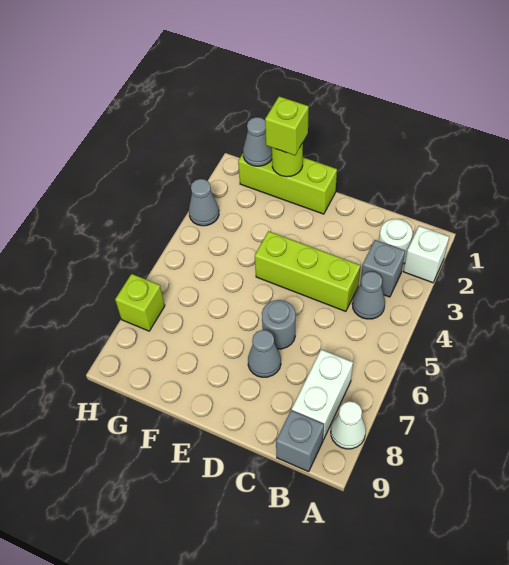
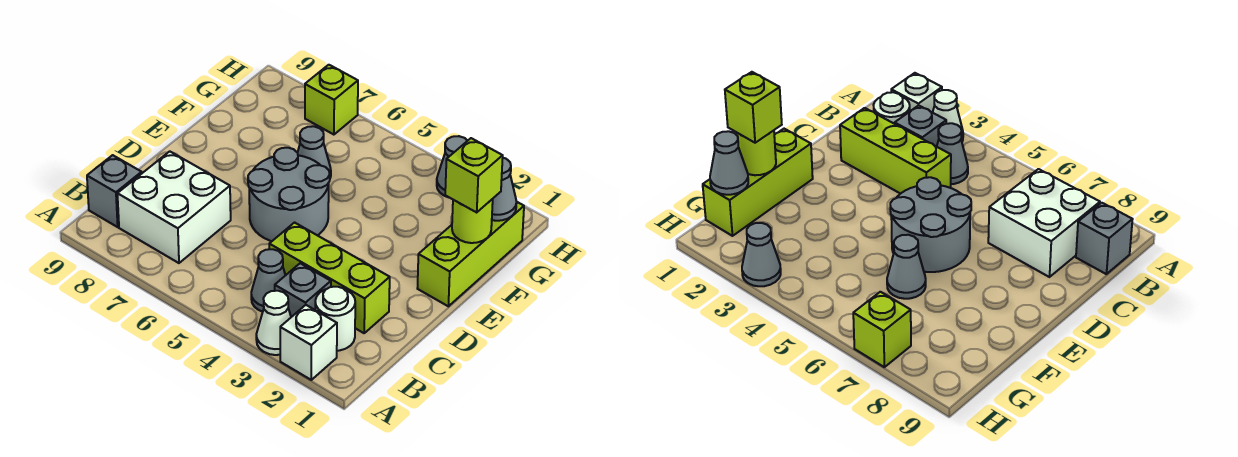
white 1x1 cone [331,401,366,449] -> white 1x1 cone moved to [256,291,291,355]
white 1x2 brick [292,350,353,440] -> white 2x2 brick [117,151,231,263]
lime 1x3 brick [255,231,360,311] -> lime 1x3 brick turned to [269,223,390,333]
grey 1x1 round brick [262,300,295,349] -> grey 2x2 round brick [248,148,330,241]
grey 1x1 cone [248,330,281,377] -> grey 1x1 cone moved to [298,126,331,178]

